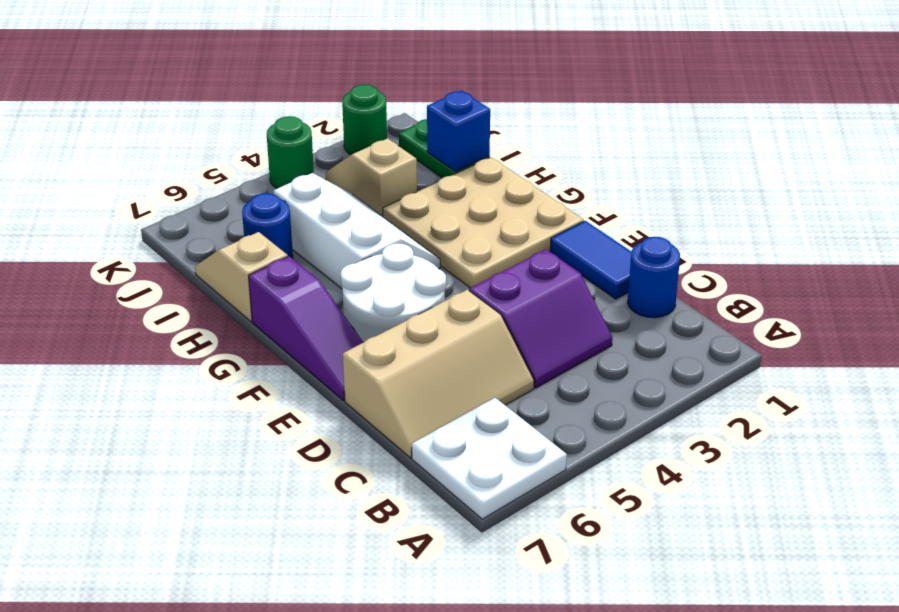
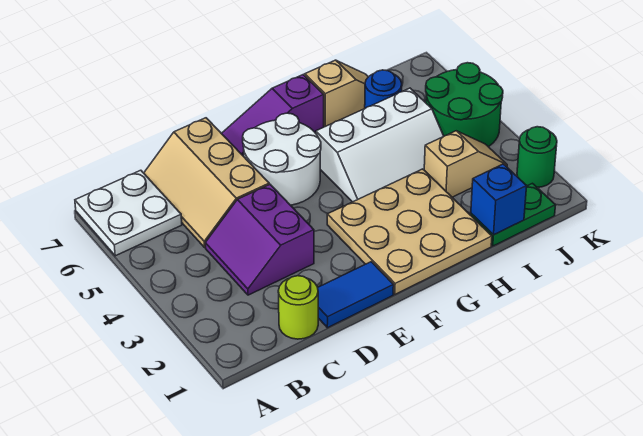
blue 1x1 round brick [628,237,680,318] -> lime 1x1 round brick [278,276,318,339]
green 1x1 round brick [267,116,314,188] -> green 2x2 round brick [426,63,503,147]

